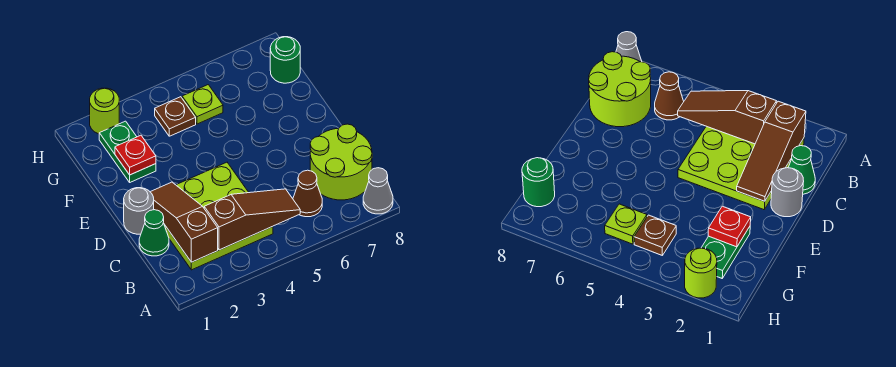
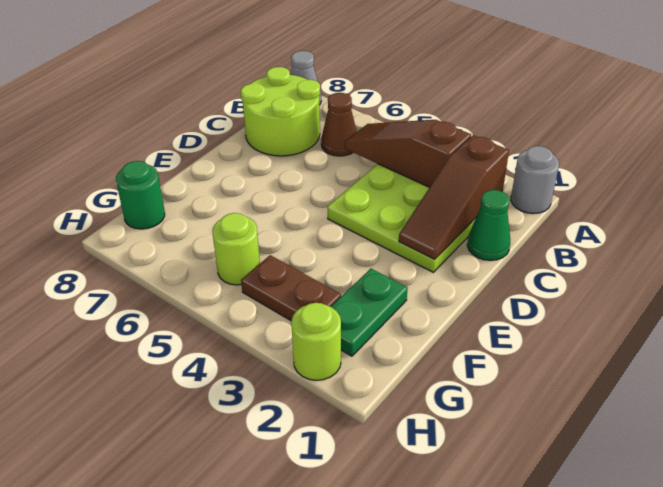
grey 1x1 round brick [124,188,154,234] -> grey 1x1 round brick moved to [511,146,559,214]
red 1x1 plate [115,135,156,175] -> none
brown 1x1 plate [155,97,196,136] -> brown 1x2 plate [241,255,341,321]
lime 1x1 plate [182,85,223,124] -> lime 1x1 round brick [213,213,260,285]

